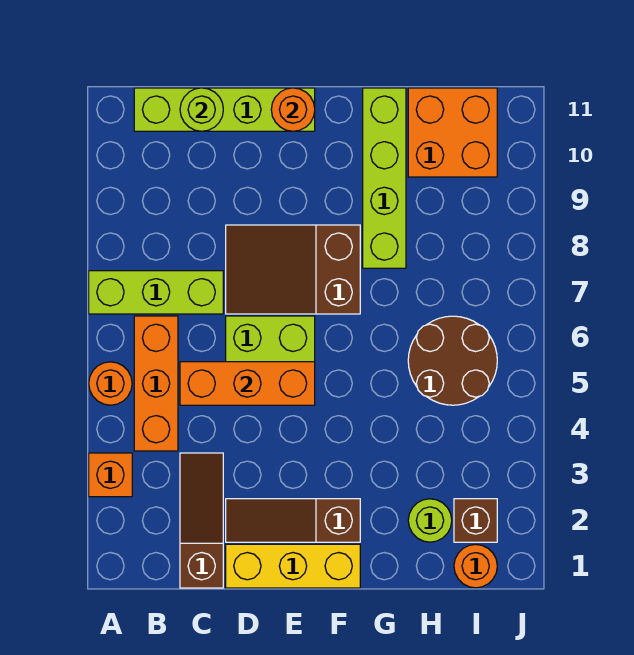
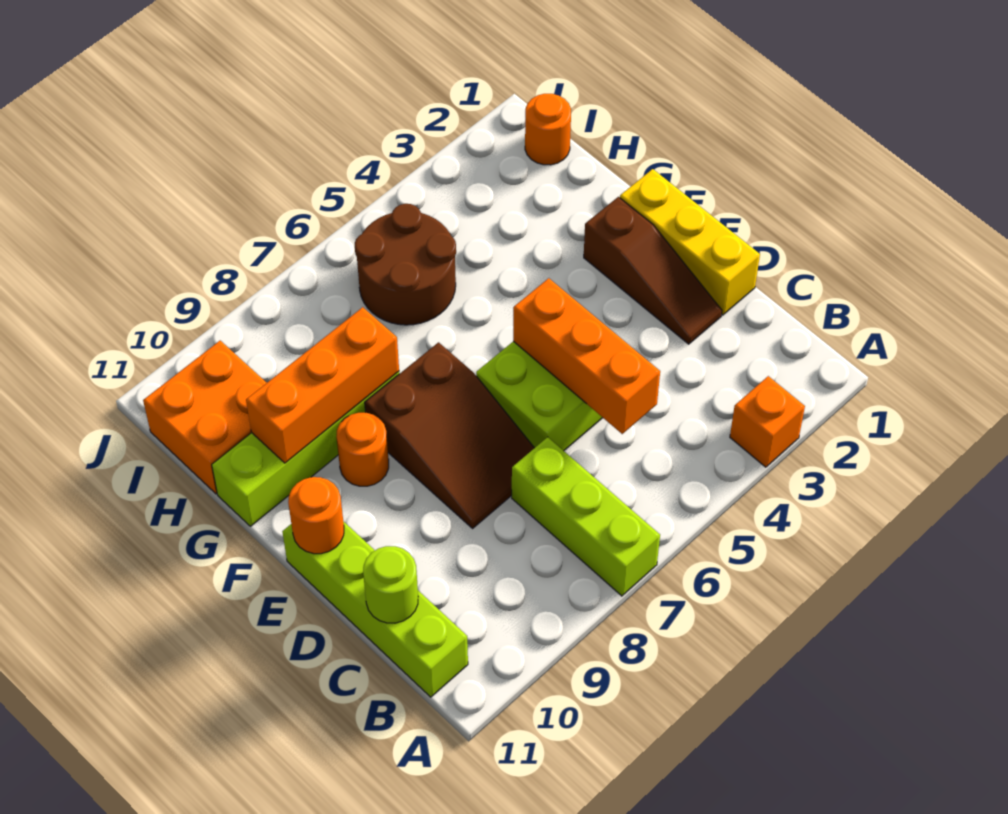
orange 1x1 round brick [89,362,132,405] -> orange 1x1 round brick moved to [336,413,389,486]
orange 1x3 brick [134,316,178,451] -> orange 1x3 brick moved to [246,307,399,463]
brown 1x3 slope [180,453,223,588] -> none
lime 1x1 round brick [408,499,452,542] -> none
brown 1x1 brick [454,499,497,542] -> none

